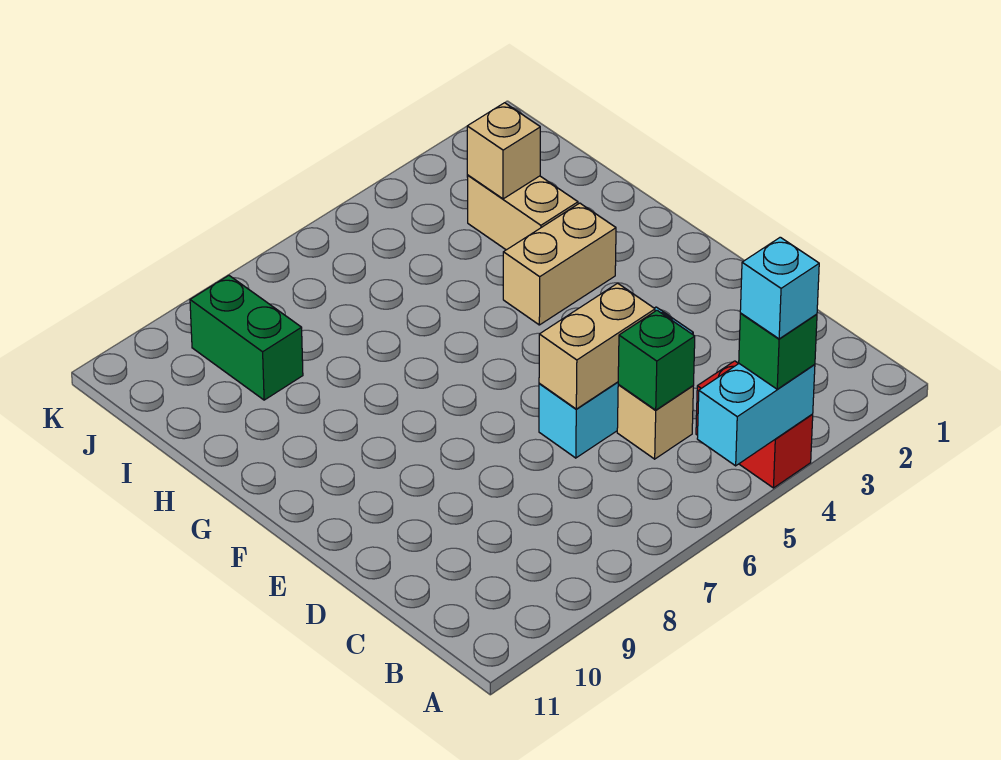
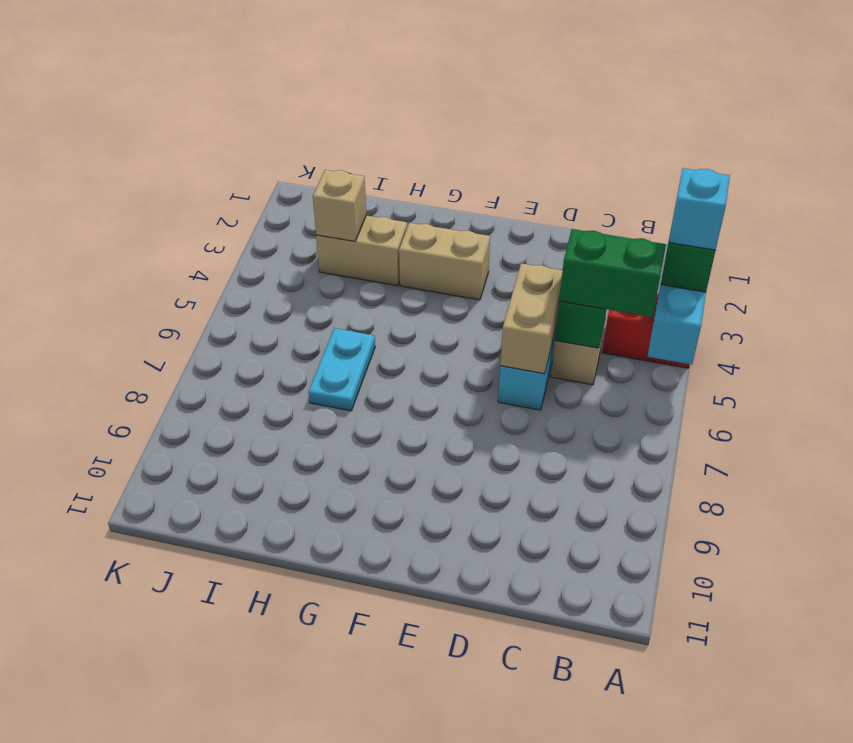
tan 1x2 brick [503,203,616,325] -> tan 1x2 brick turned to [399,223,490,300]
none -> cyan 1x2 plate [309,328,375,411]
green 1x2 brick [190,276,303,400] -> green 1x2 brick moved to [559,229,666,317]

